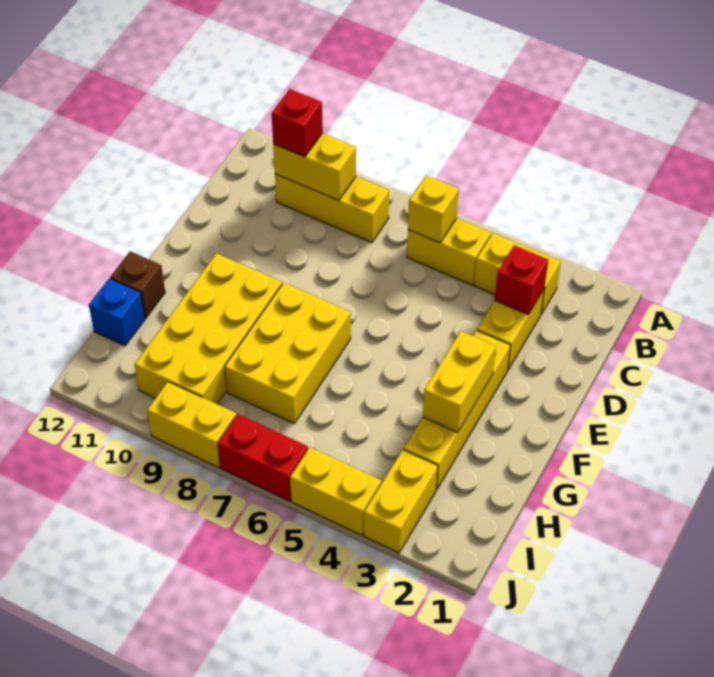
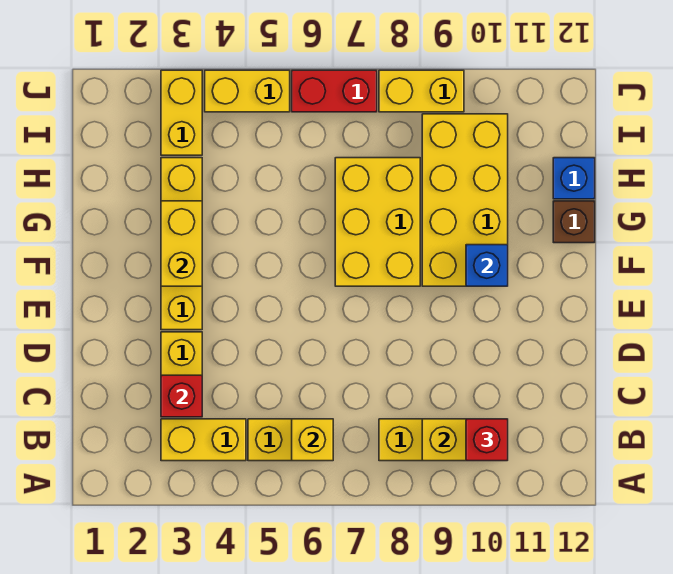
none -> blue 1x1 brick [466,245,508,286]

